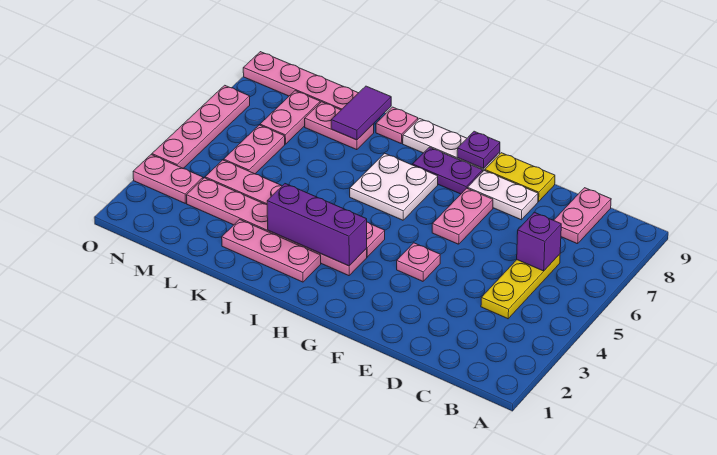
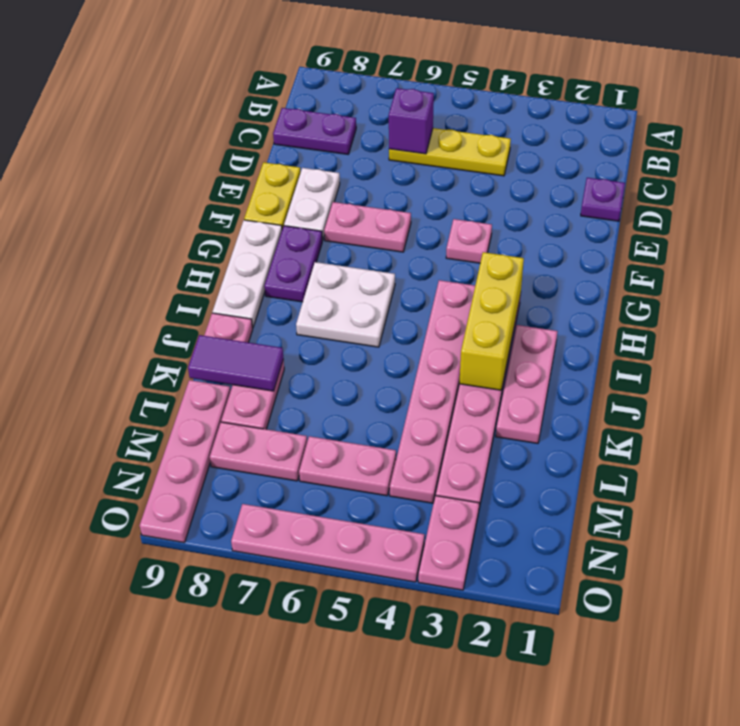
pink 1x2 plate [554,188,611,244] -> purple 1x2 plate [273,108,356,154]
purple 1x1 plate [457,131,500,169] -> purple 1x1 plate moved to [581,178,625,221]
purple 1x3 brick [267,184,367,266] -> yellow 1x3 brick [459,252,524,390]

